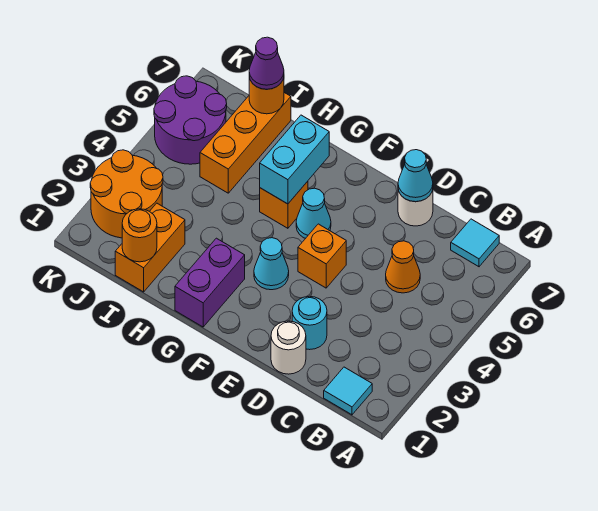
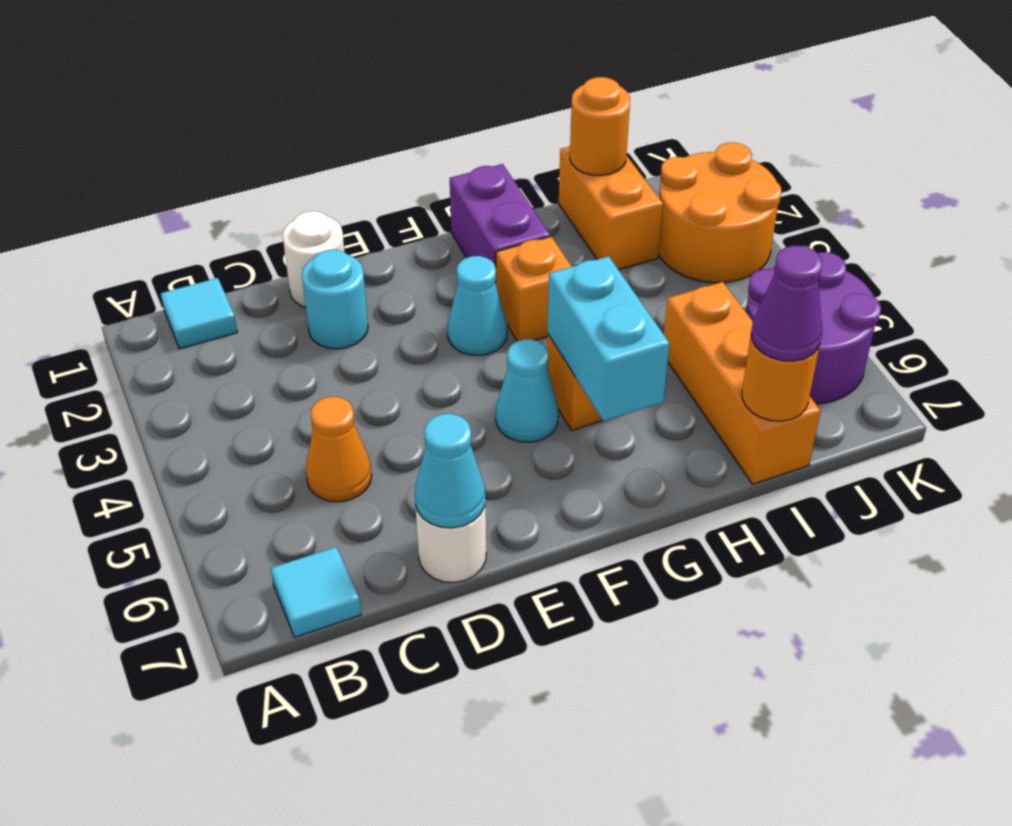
orange 1x1 brick [298,224,346,288] -> orange 1x1 brick moved to [496,236,572,341]

